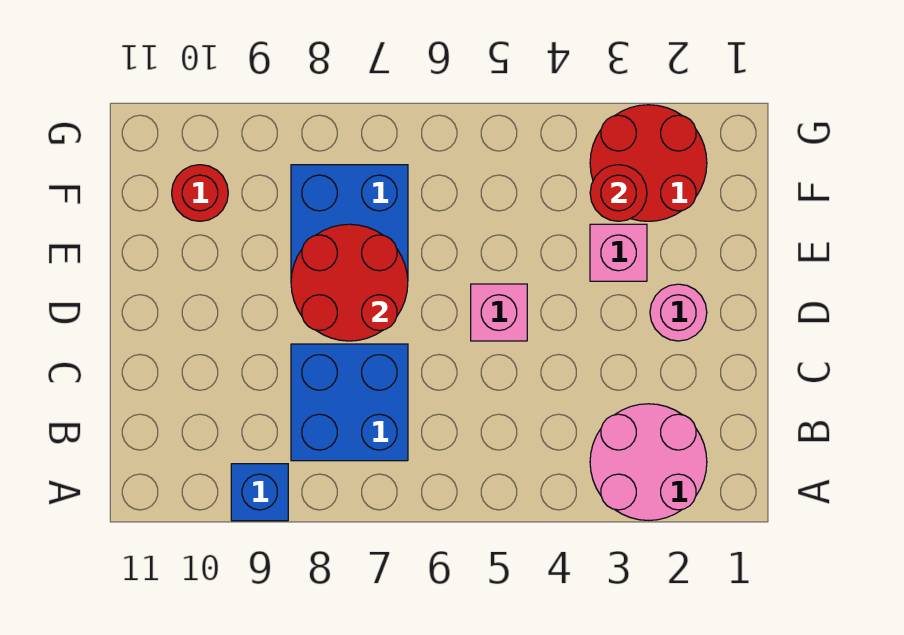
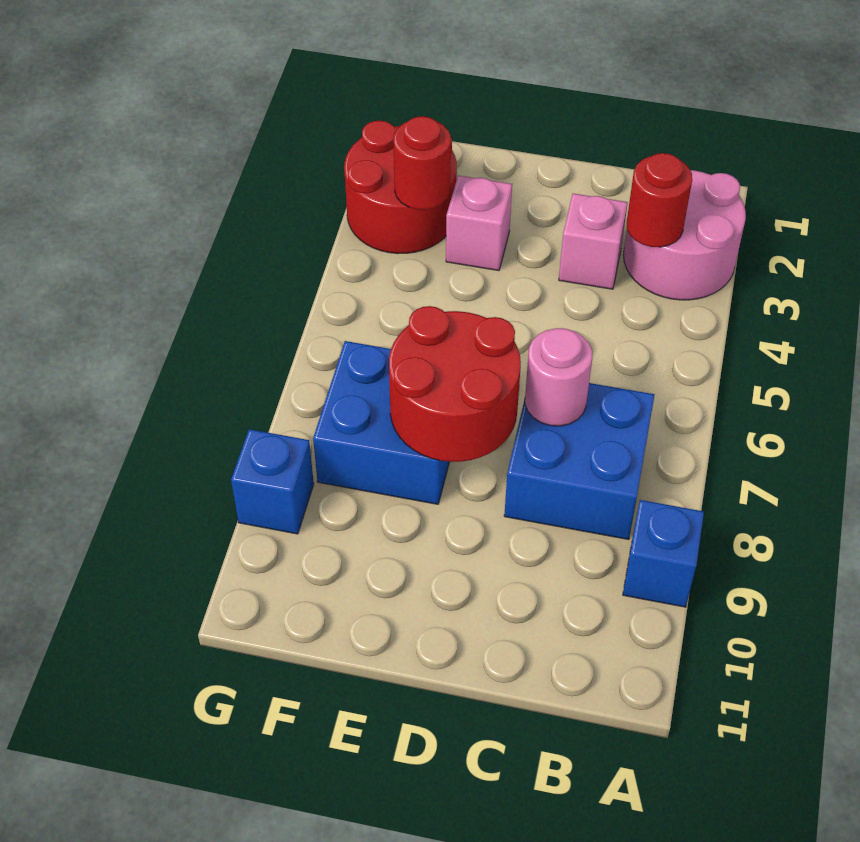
pink 1x1 round brick [650,284,707,341] -> pink 1x1 round brick moved to [525,328,592,426]
pink 1x1 brick [471,284,527,341] -> pink 1x1 brick moved to [559,194,628,289]
red 1x1 round brick [172,165,228,221] -> red 1x1 round brick moved to [627,153,692,247]
none -> blue 1x1 brick [231,429,314,534]

